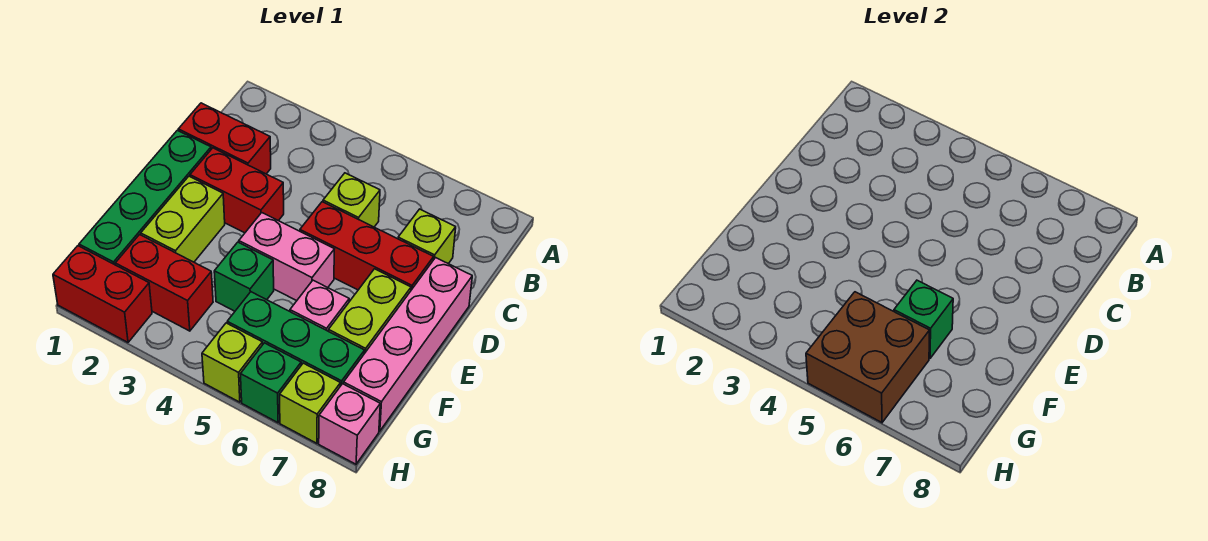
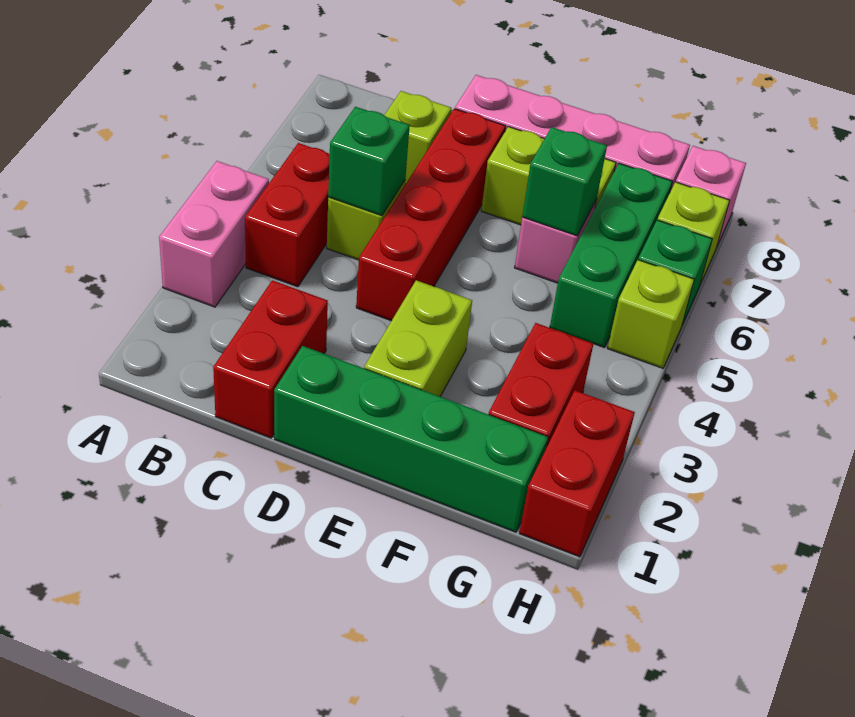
red 1x2 brick [190,148,284,233] -> red 1x2 brick moved to [245,143,330,287]
red 1x3 brick [300,202,434,290] -> red 1x4 brick [356,109,506,321]
lime 1x2 brick [141,176,225,262] -> lime 1x2 brick turned to [364,280,472,397]
pink 1x2 brick [239,213,334,301] -> pink 1x2 brick moved to [159,161,269,307]
green 1x1 brick [214,242,274,311] -> green 1x1 brick moved to [328,107,410,216]
brown 2x2 brick [806,292,930,423] -> none

